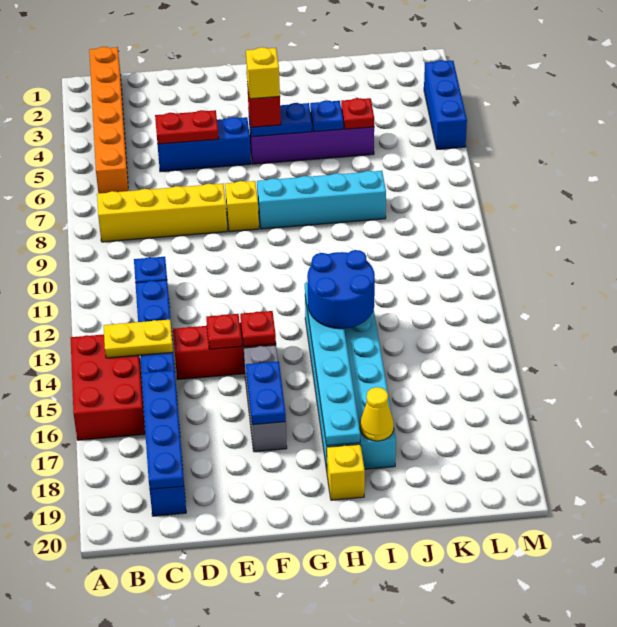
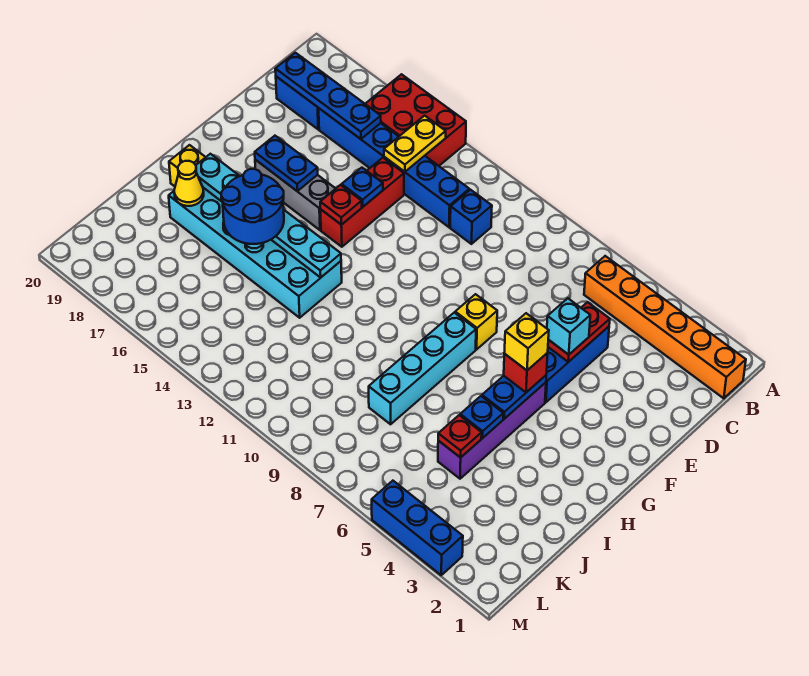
yellow 1x4 brick [97,184,227,242] -> none
none -> cyan 1x1 brick [547,298,590,355]
red 1x1 plate [206,314,242,349] -> blue 1x1 plate [342,168,383,207]
blue 2x2 round brick [307,250,375,329] -> blue 2x2 round brick moved to [221,169,284,244]

